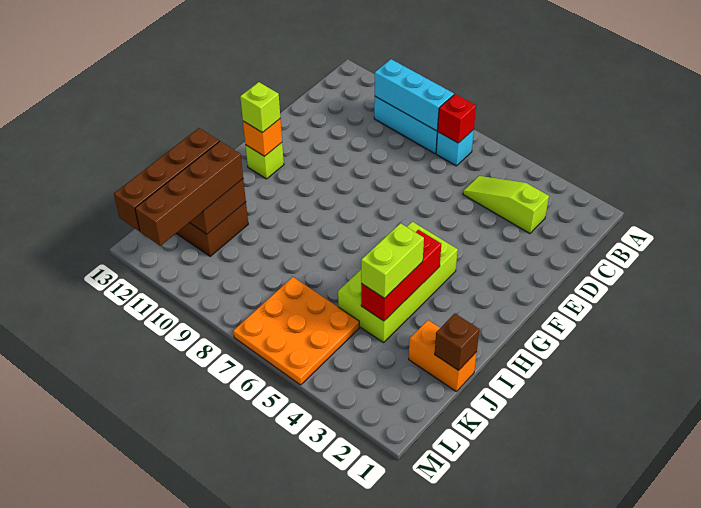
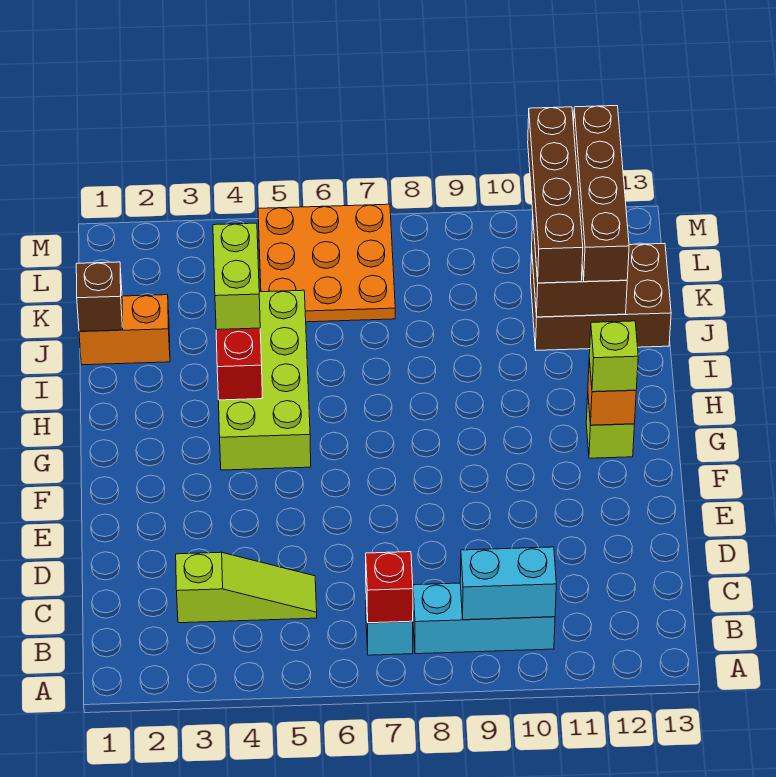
cyan 1x3 brick [375,59,454,131] -> cyan 1x2 brick [460,547,556,620]

